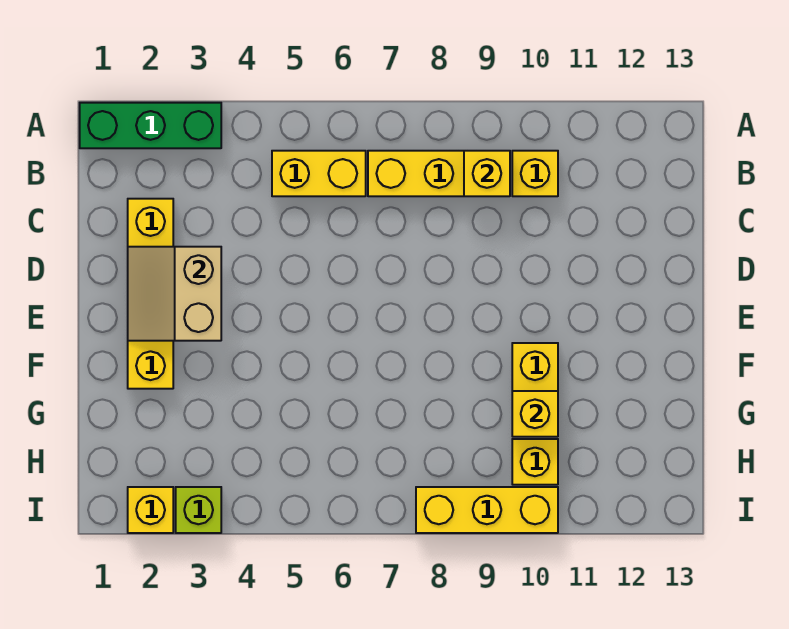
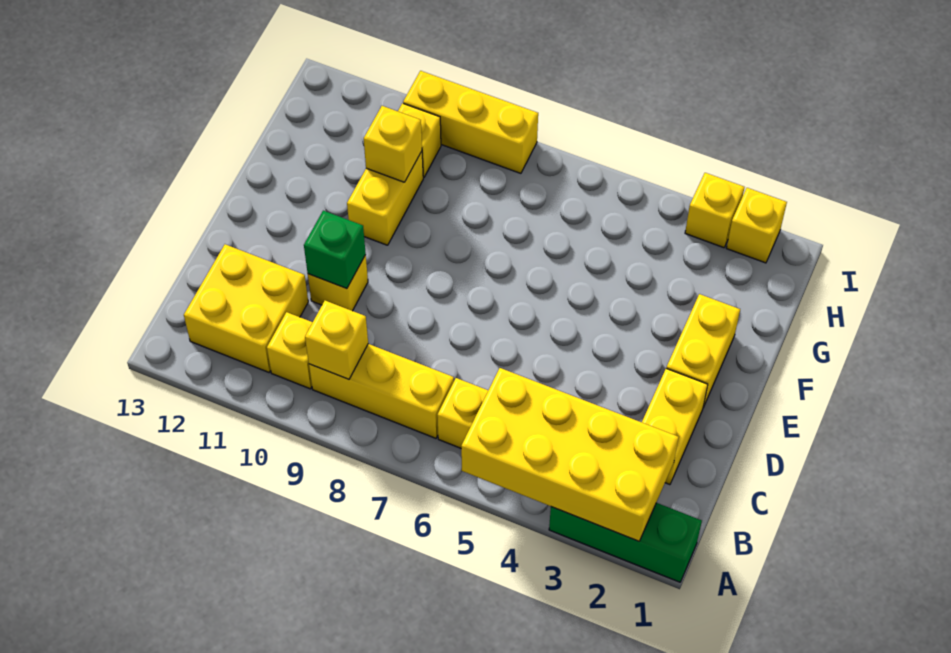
none -> yellow 2x4 brick [461,368,678,541]
none -> yellow 2x2 brick [184,244,308,372]
tan 2x2 slope [128,247,221,341] -> none
none -> yellow 1x1 brick [308,255,368,311]
none -> green 1x1 brick [304,211,366,289]
lime 1x1 brick [176,487,221,533] -> yellow 1x1 brick [685,173,744,248]

